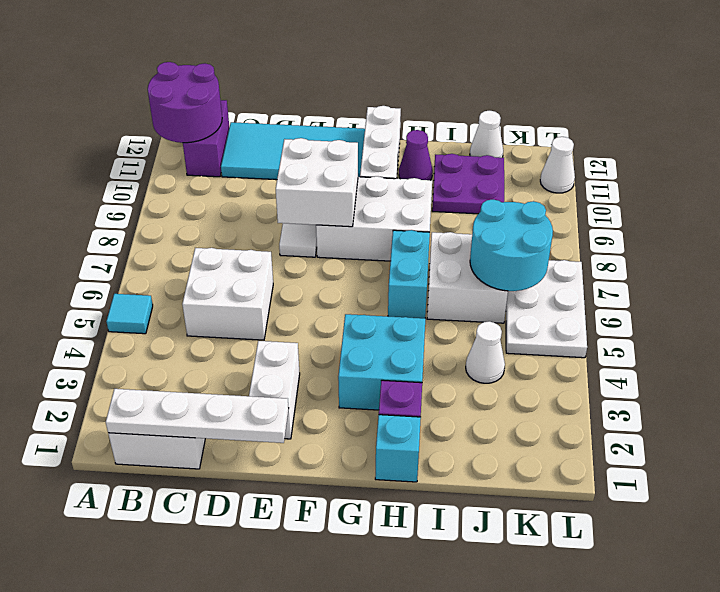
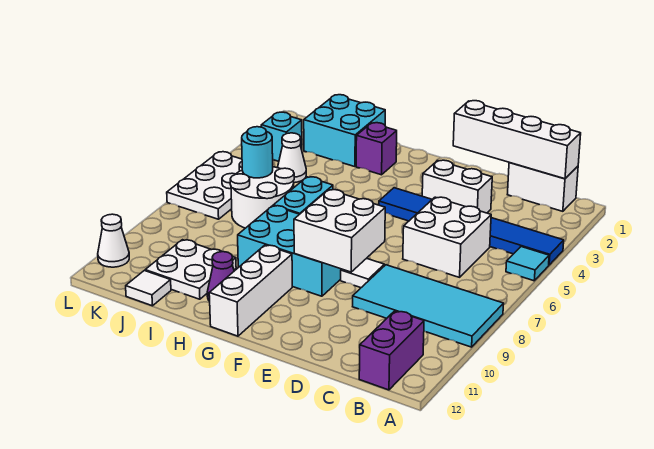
none -> blue 1x6 tile [379,188,564,265]
purple 2x2 round brick [148,62,222,143] -> none
white 1x4 plate [106,389,289,443] -> white 1x4 brick [453,101,581,179]
cyan 2x4 tile [221,122,365,180] -> cyan 2x4 tile moved to [353,265,504,347]
white 1x2 brick [249,341,300,439] -> white 1x2 brick turned to [422,160,492,213]
white 2x3 brick [316,176,432,261] -> cyan 2x3 brick [238,206,341,296]
cyan 2x2 brick [338,314,425,410] -> cyan 2x2 brick moved to [304,95,385,167]
cyan 1x1 brick [375,415,421,482] -> cyan 1x1 brick moved to [261,112,302,161]
white 2x2 brick [427,232,508,323] -> white 2x2 round brick [230,167,294,228]
purple 2x2 plate [432,154,504,214] -> white 2x2 plate [145,240,236,299]
cyan 2x2 round brick [470,200,553,291] -> cyan 1x1 round brick [242,127,273,178]
white 1x1 cone [470,111,503,158] -> white 1x1 tile [126,271,171,306]

